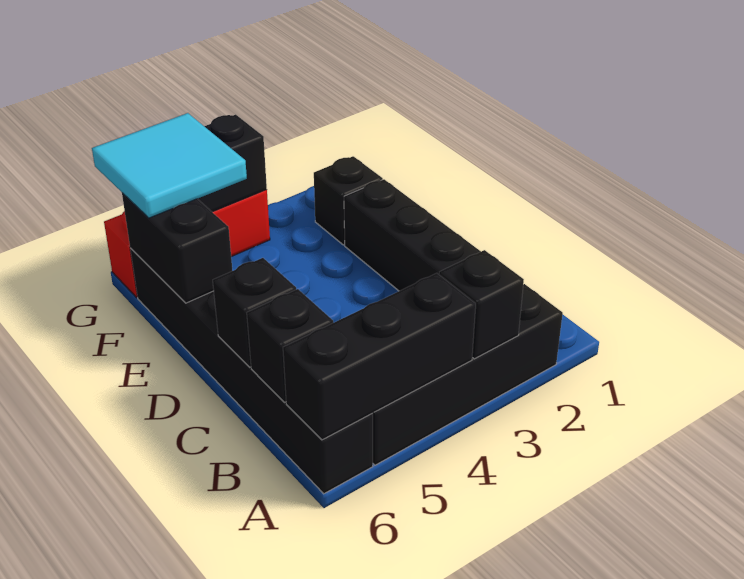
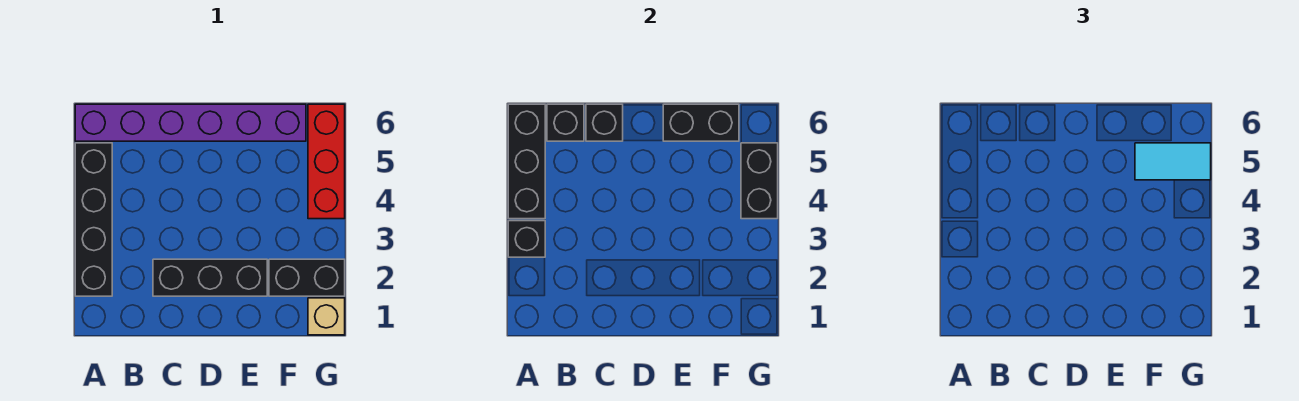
black 1x6 brick [130,248,373,494] -> purple 1x6 brick [75,104,306,141]
black 1x1 brick [314,156,383,245] -> black 1x2 brick [269,259,345,296]
cyan 2x2 tile [92,113,247,218] -> cyan 1x2 tile [1135,143,1211,180]
none -> tan 1x1 brick [308,298,345,335]

